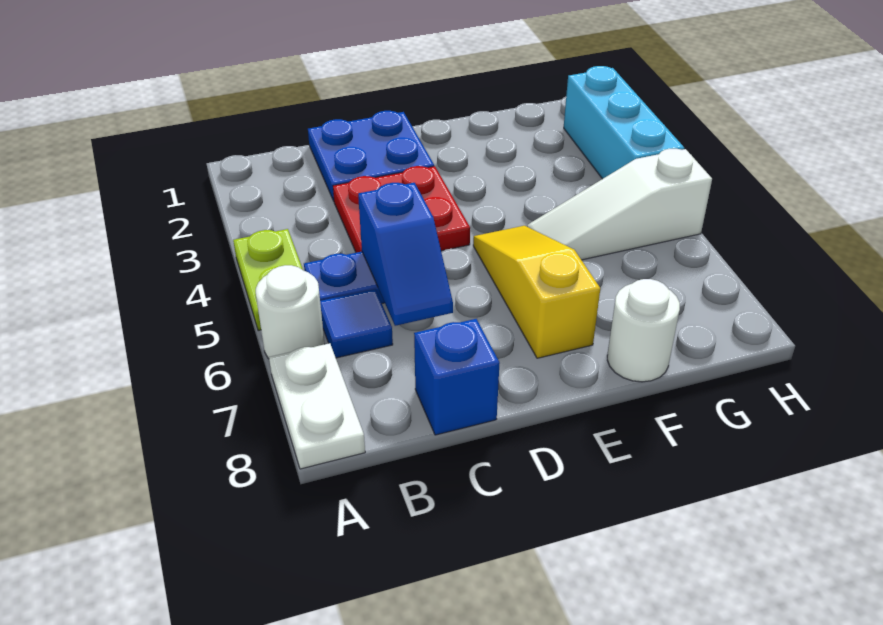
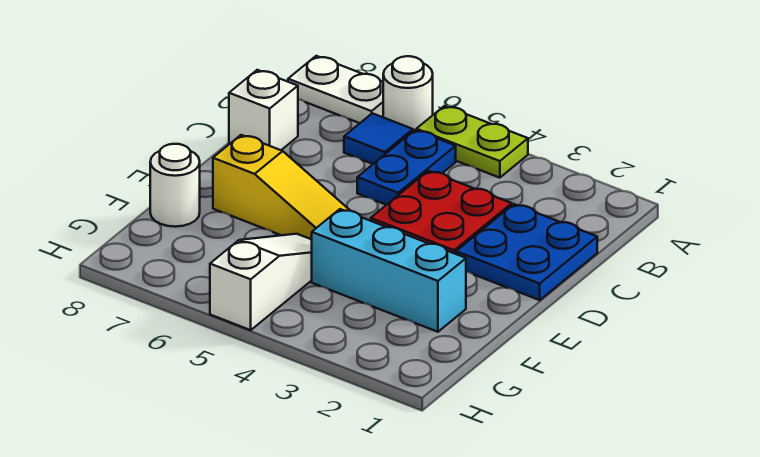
blue 1x2 slope [358,183,453,326] -> none
blue 1x1 brick [414,319,500,435] -> white 1x1 brick [229,70,298,150]
cyan 1x3 brick [564,66,684,179] -> cyan 1x3 brick moved to [312,209,466,332]

